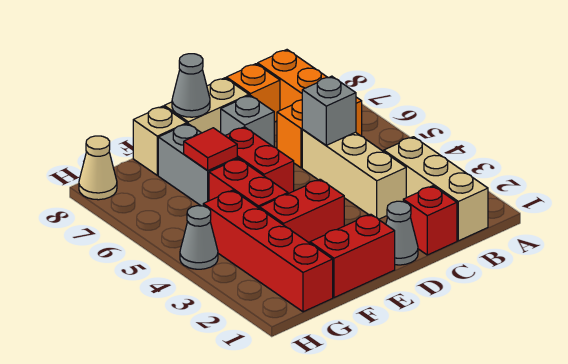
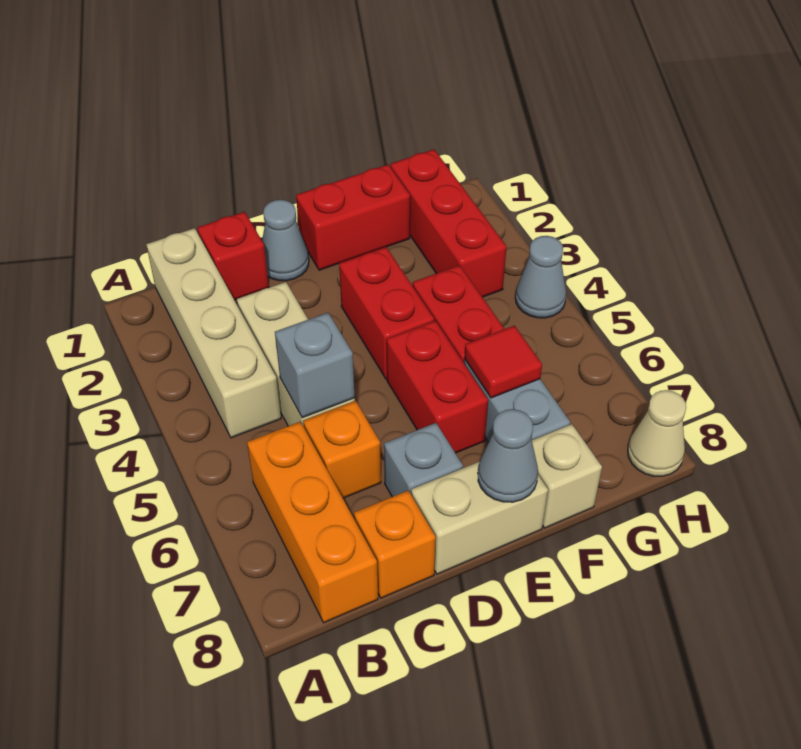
tan 1x3 brick [384,137,488,241] -> tan 1x4 brick [146,228,281,438]
red 1x2 brick [260,179,344,243] -> red 1x2 brick turned to [339,247,434,379]
red 1x4 brick [203,190,333,312] -> red 1x3 brick [391,149,507,297]

